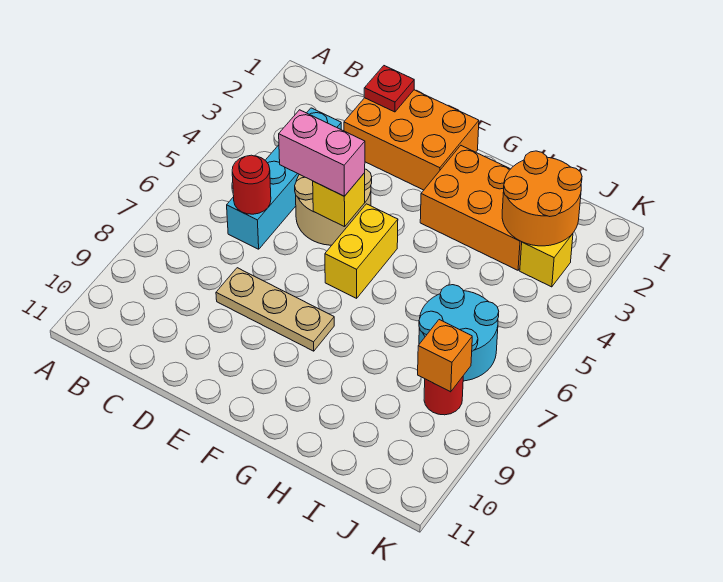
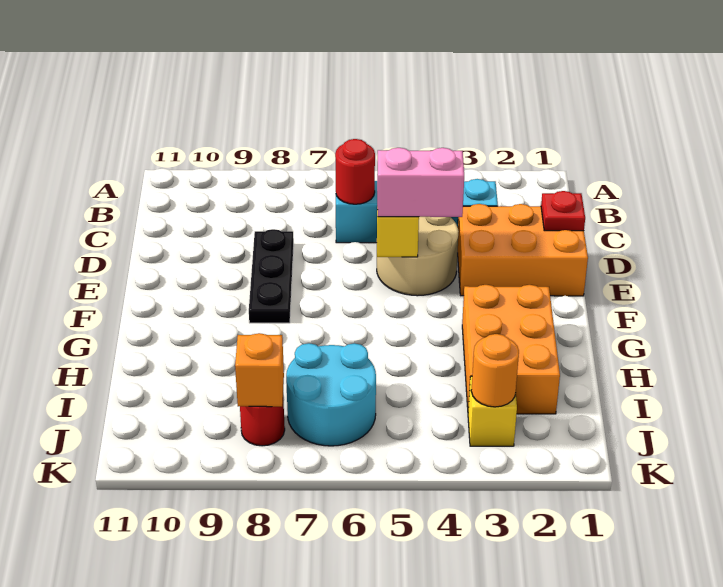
orange 2x3 brick [344,90,479,190] -> orange 2x3 brick turned to [458,204,588,296]
pink 1x2 brick [279,110,365,196] -> pink 1x2 brick turned to [377,148,464,217]
tan 1x3 plate [216,268,334,351] -> black 1x3 plate [249,229,294,323]
yellow 1x2 brick [325,204,398,298] -> none
orange 2x2 round brick [502,151,582,246] -> orange 1x1 round brick [471,334,519,407]

